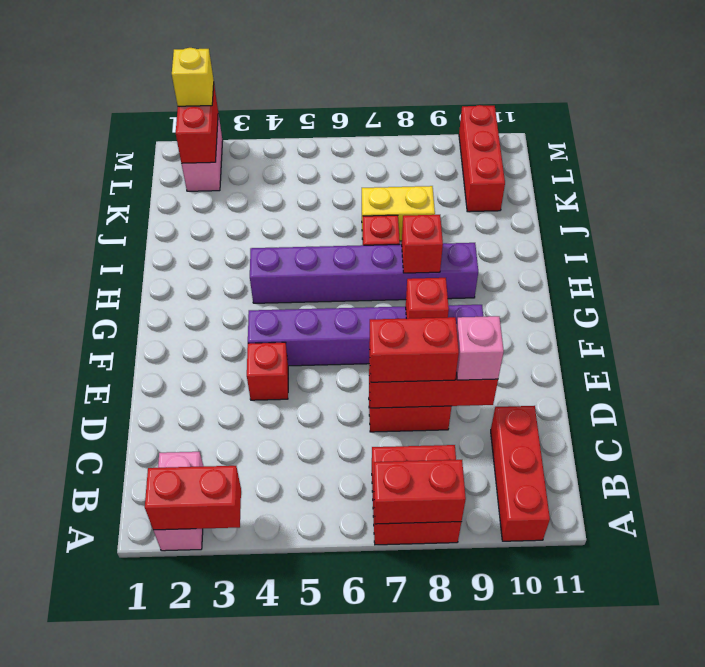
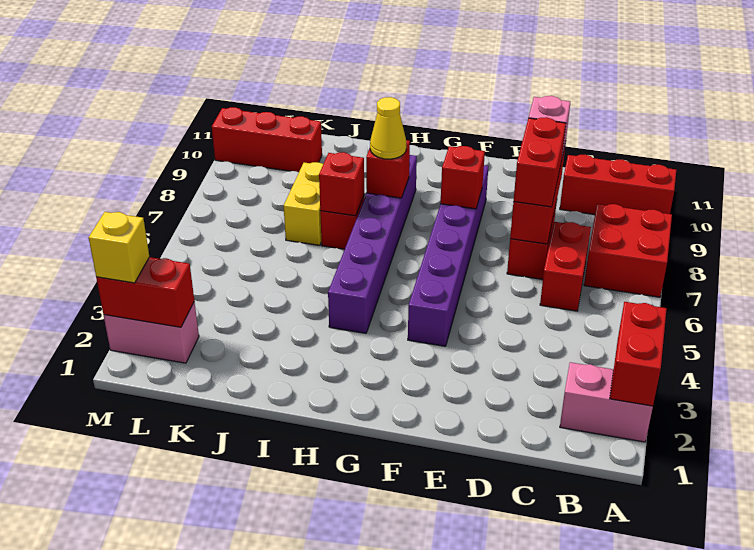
red 1x2 brick [374,460,466,524] -> red 1x2 brick moved to [540,222,591,311]
red 1x1 brick [247,342,288,400] -> red 1x1 brick moved to [319,152,364,216]
none -> yellow 1x1 cone [370,97,406,159]

